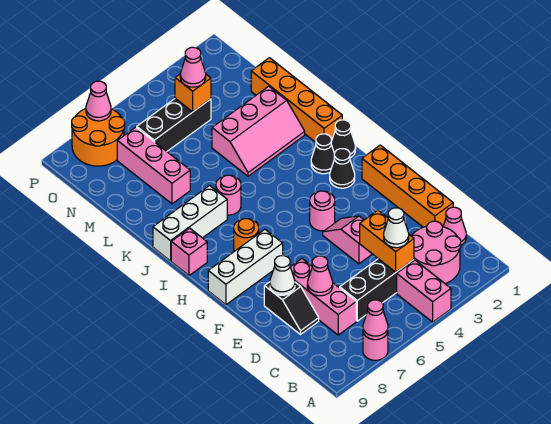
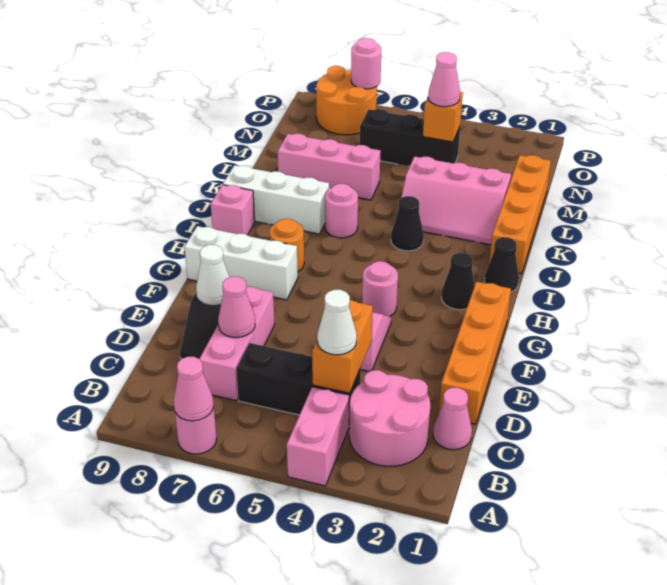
black 1x1 cone [311,134,335,174] -> black 1x1 cone moved to [391,196,424,251]
pink 1x3 brick [117,127,190,204] -> pink 1x3 brick turned to [278,134,381,200]
pink 1x1 cone [86,81,111,121] -> pink 1x1 round brick [351,38,381,89]

